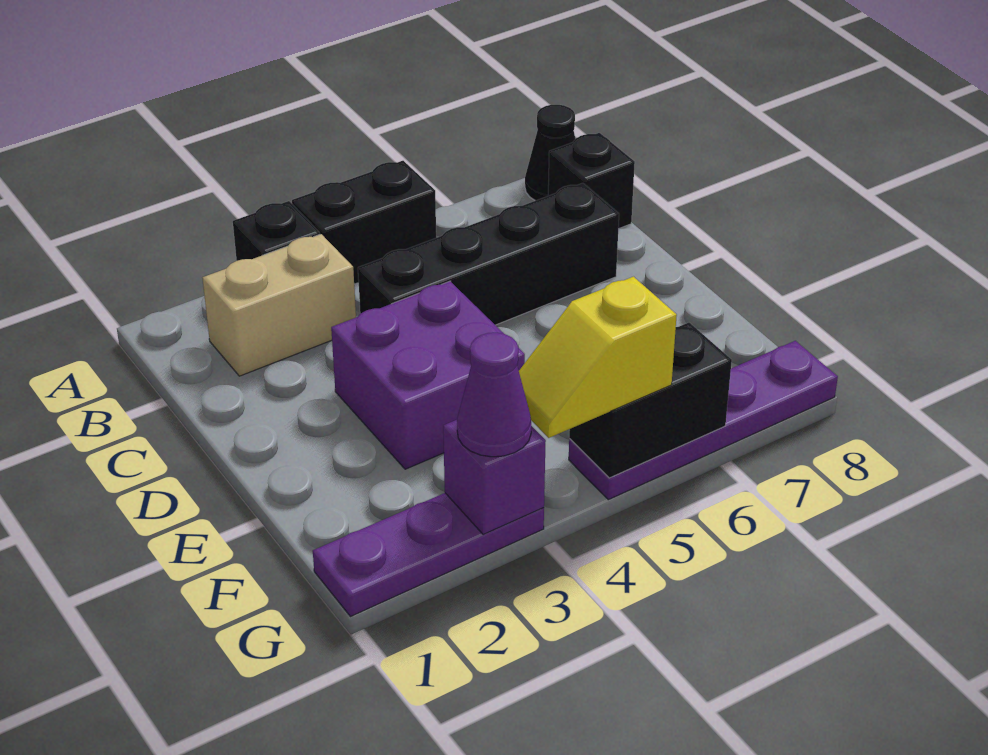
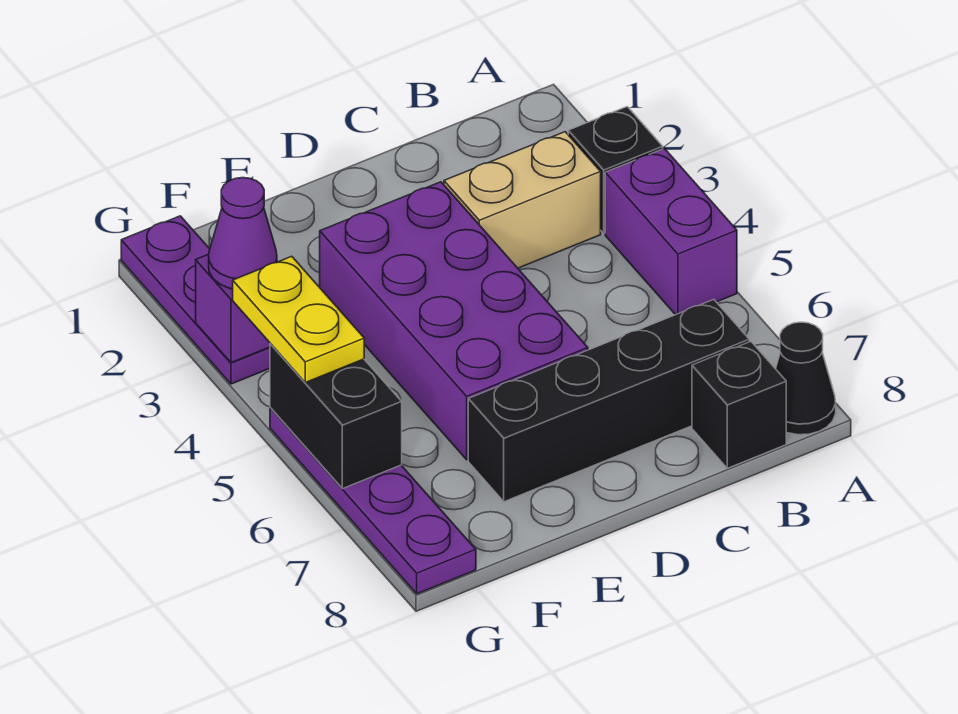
black 1x2 brick [292,161,436,284] -> purple 1x2 brick [605,149,737,315]
tan 1x2 brick [203,234,356,376] -> tan 1x2 brick turned to [444,132,601,268]
black 1x4 brick [358,183,619,325] -> black 1x4 brick turned to [468,299,749,502]
purple 2x2 brick [331,281,525,469] -> purple 2x4 brick [320,182,588,460]
yellow 1x2 slope [519,277,677,438] -> yellow 1x2 plate [233,256,364,383]

